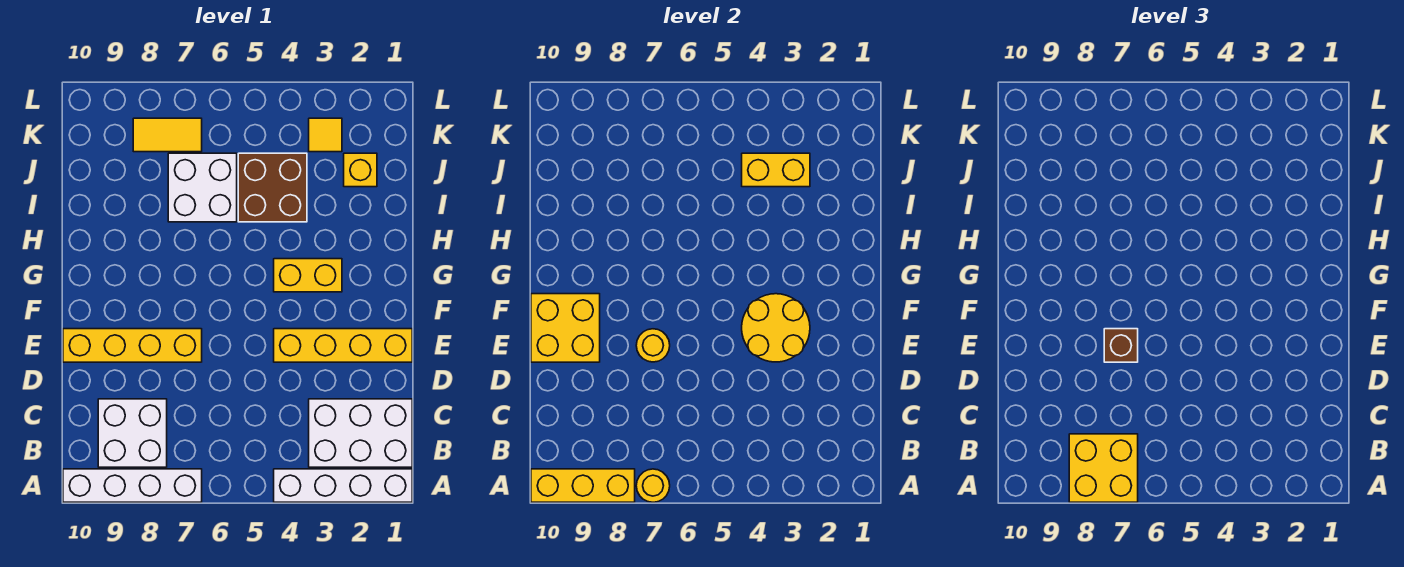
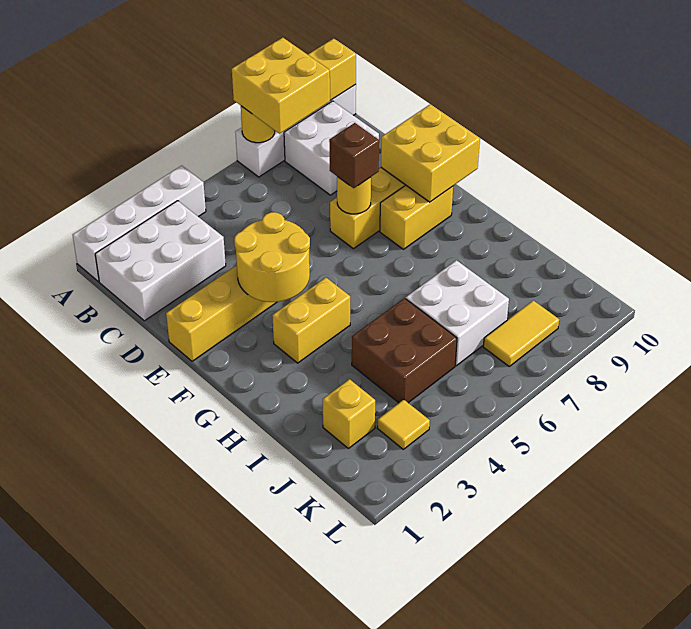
yellow 1x2 brick [742,153,810,187] -> yellow 1x2 brick moved to [380,185,453,249]

